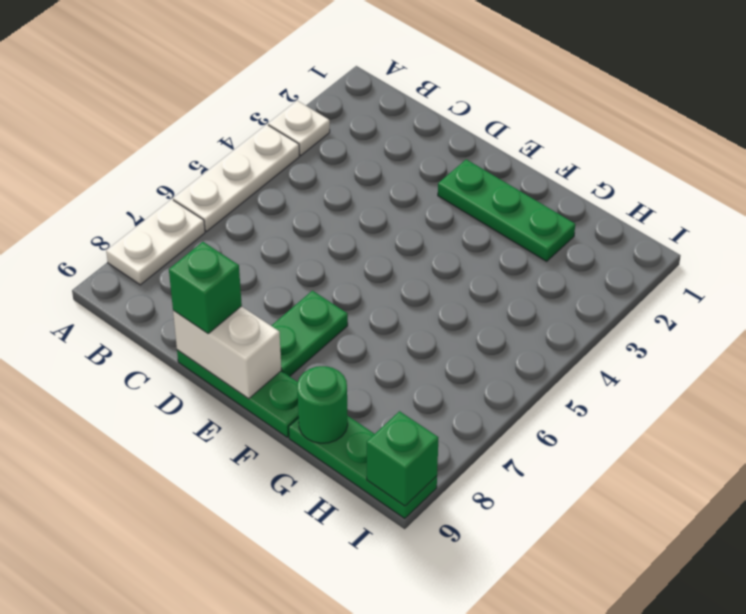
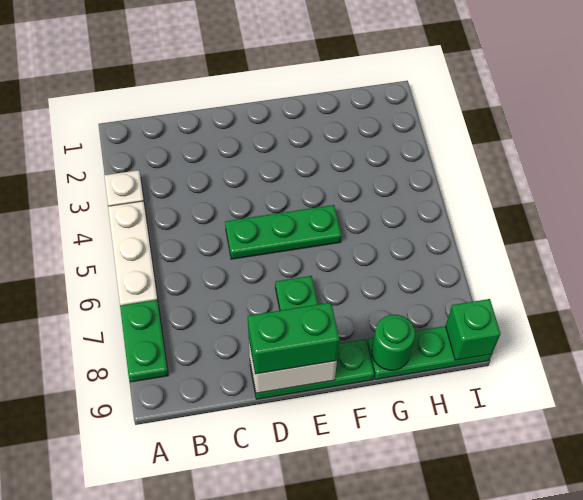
white 1x2 plate [106,199,205,285] -> green 1x2 plate [120,300,168,382]
green 1x1 brick [169,242,242,333] -> green 1x2 brick [248,302,340,374]
green 1x3 plate [438,159,575,261] -> green 1x3 plate moved to [225,205,341,259]

